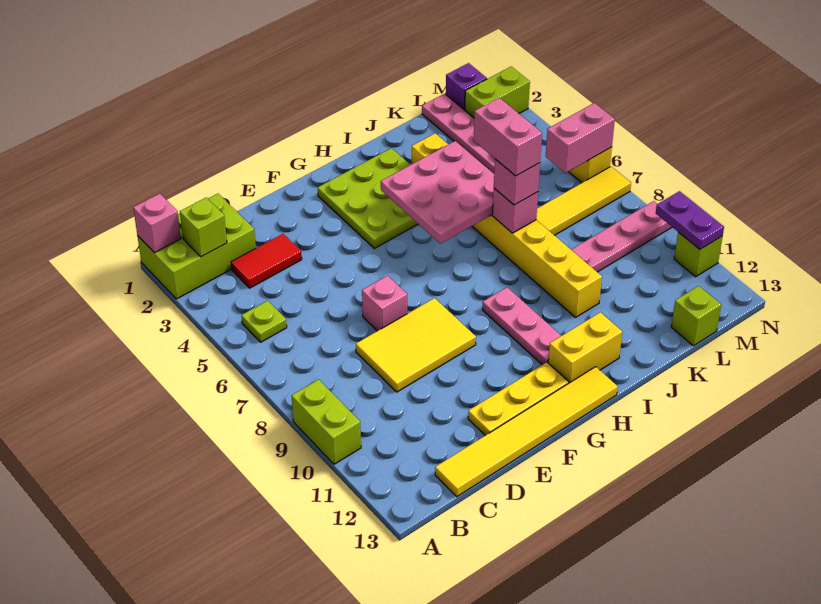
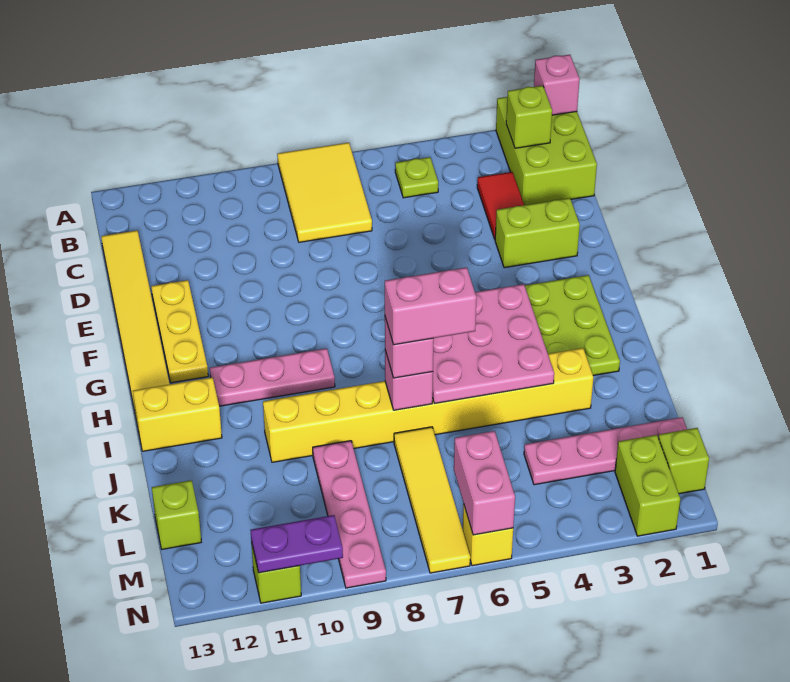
lime 1x2 brick [292,379,361,464] -> lime 1x2 brick moved to [495,198,580,268]
yellow 2x3 tile [356,298,476,392] -> yellow 2x3 tile moved to [277,143,372,242]
pink 1x1 brick [362,276,407,331] -> none
yellow 1x2 brick [548,312,622,383] -> yellow 1x2 brick turned to [133,377,222,451]
purple 1x1 brick [446,63,487,110] -> lime 1x1 brick [658,428,709,494]

